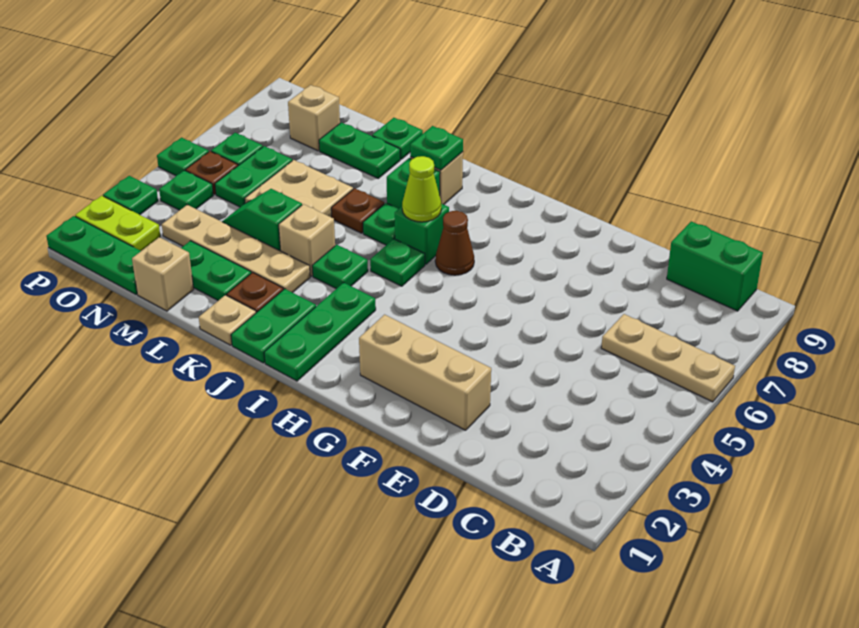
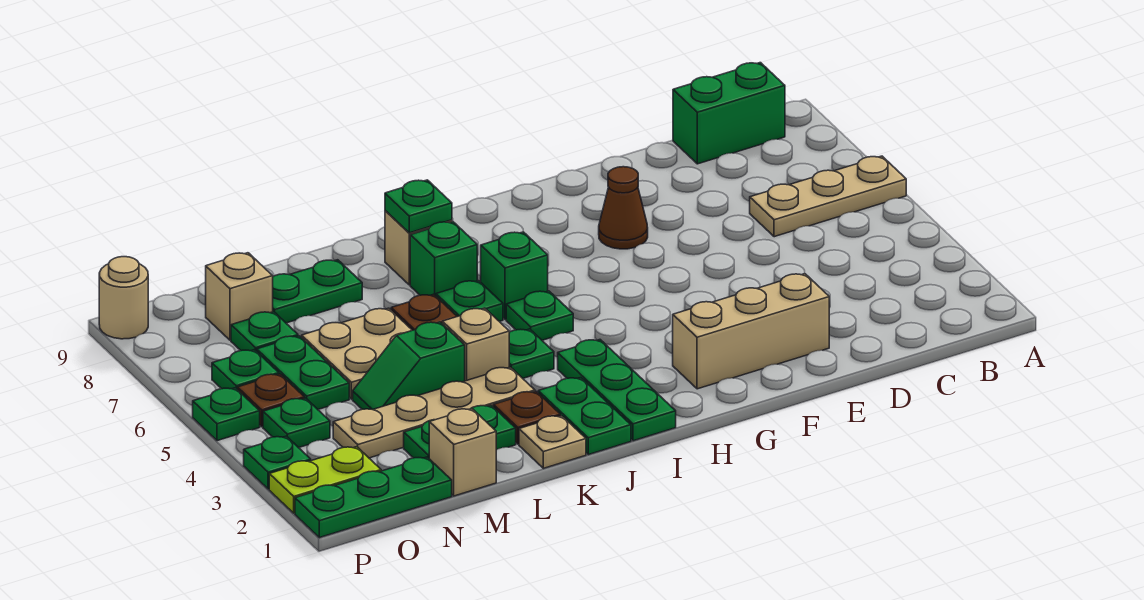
brown 1x1 cone [435,211,474,275] -> brown 1x1 cone moved to [599,167,648,249]
lime 1x1 cone [402,156,441,222] -> none
green 1x1 plate [372,118,423,159] -> green 1x1 plate moved to [231,312,298,351]
none -> tan 1x1 round brick [99,257,148,339]

